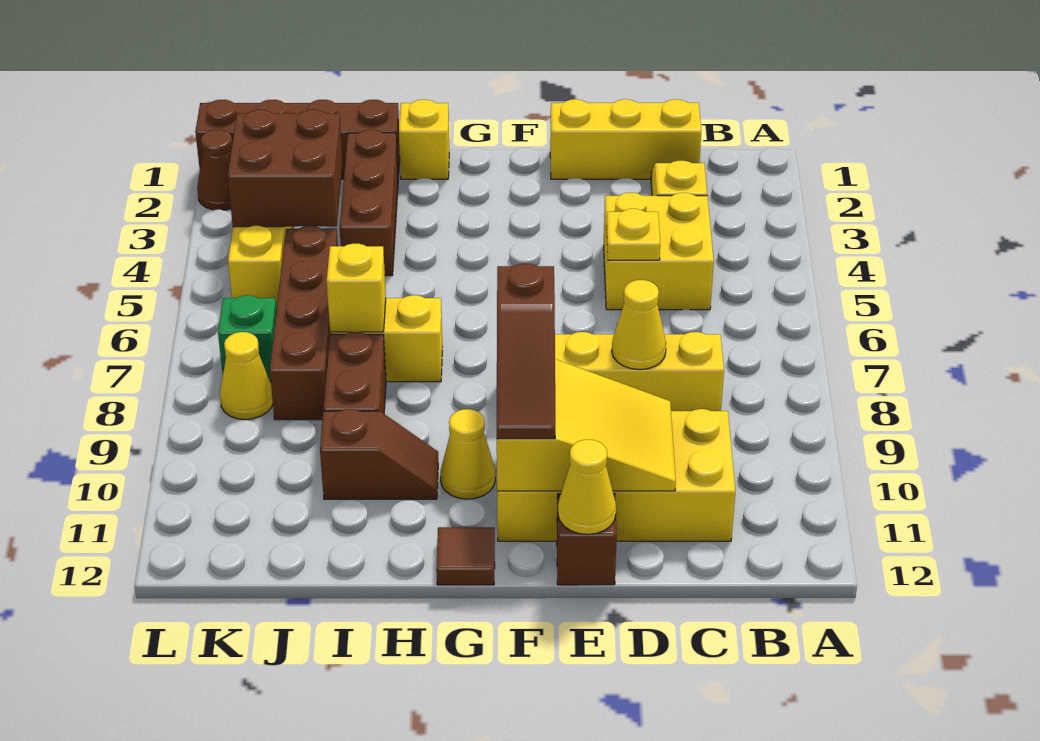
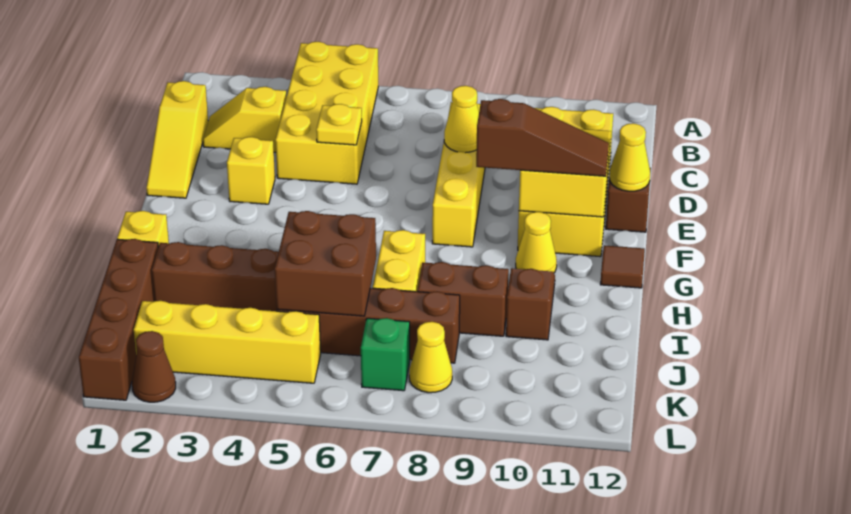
yellow 1x3 brick [550,99,701,179] -> yellow 1x3 slope [146,81,208,198]
yellow 2x2 brick [604,193,714,310] -> yellow 2x4 brick [275,42,378,184]
yellow 1x1 brick [327,244,386,332] -> yellow 1x1 brick moved to [227,137,275,204]
brown 2x2 brick [228,110,343,227] -> brown 2x2 brick moved to [275,211,376,316]

